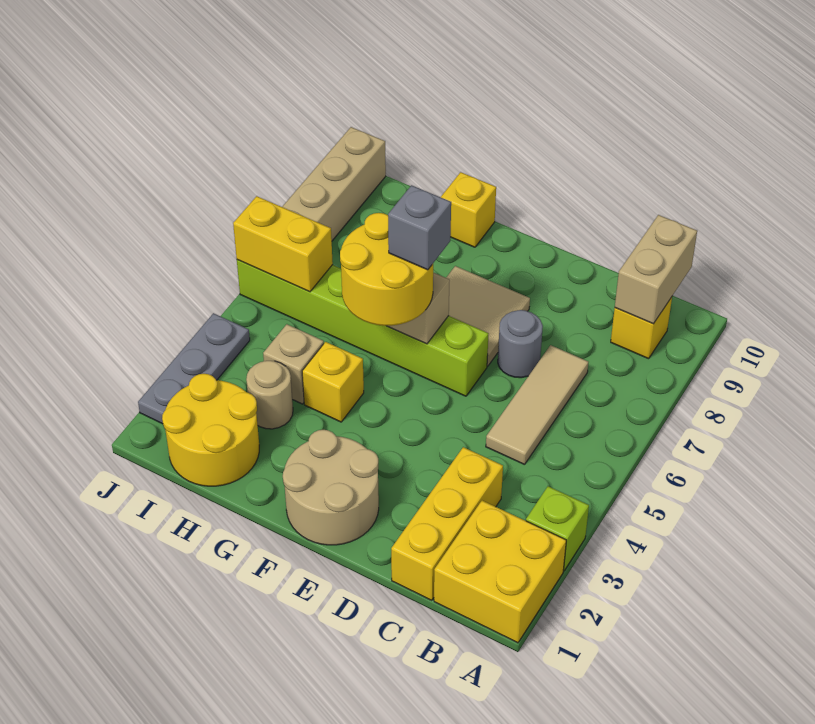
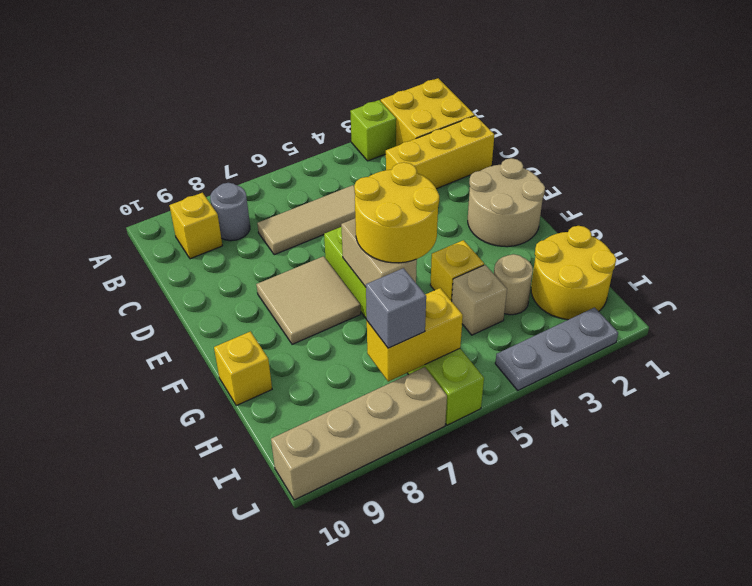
tan 1x2 brick [615,215,697,324] -> none
grey 1x1 round brick [498,310,543,378] -> grey 1x1 round brick moved to [210,183,250,241]
grey 1x1 brick [388,185,451,270] -> grey 1x1 brick moved to [366,268,426,348]
yellow 1x2 brick [233,196,333,292] -> yellow 1x2 brick turned to [367,288,463,382]

